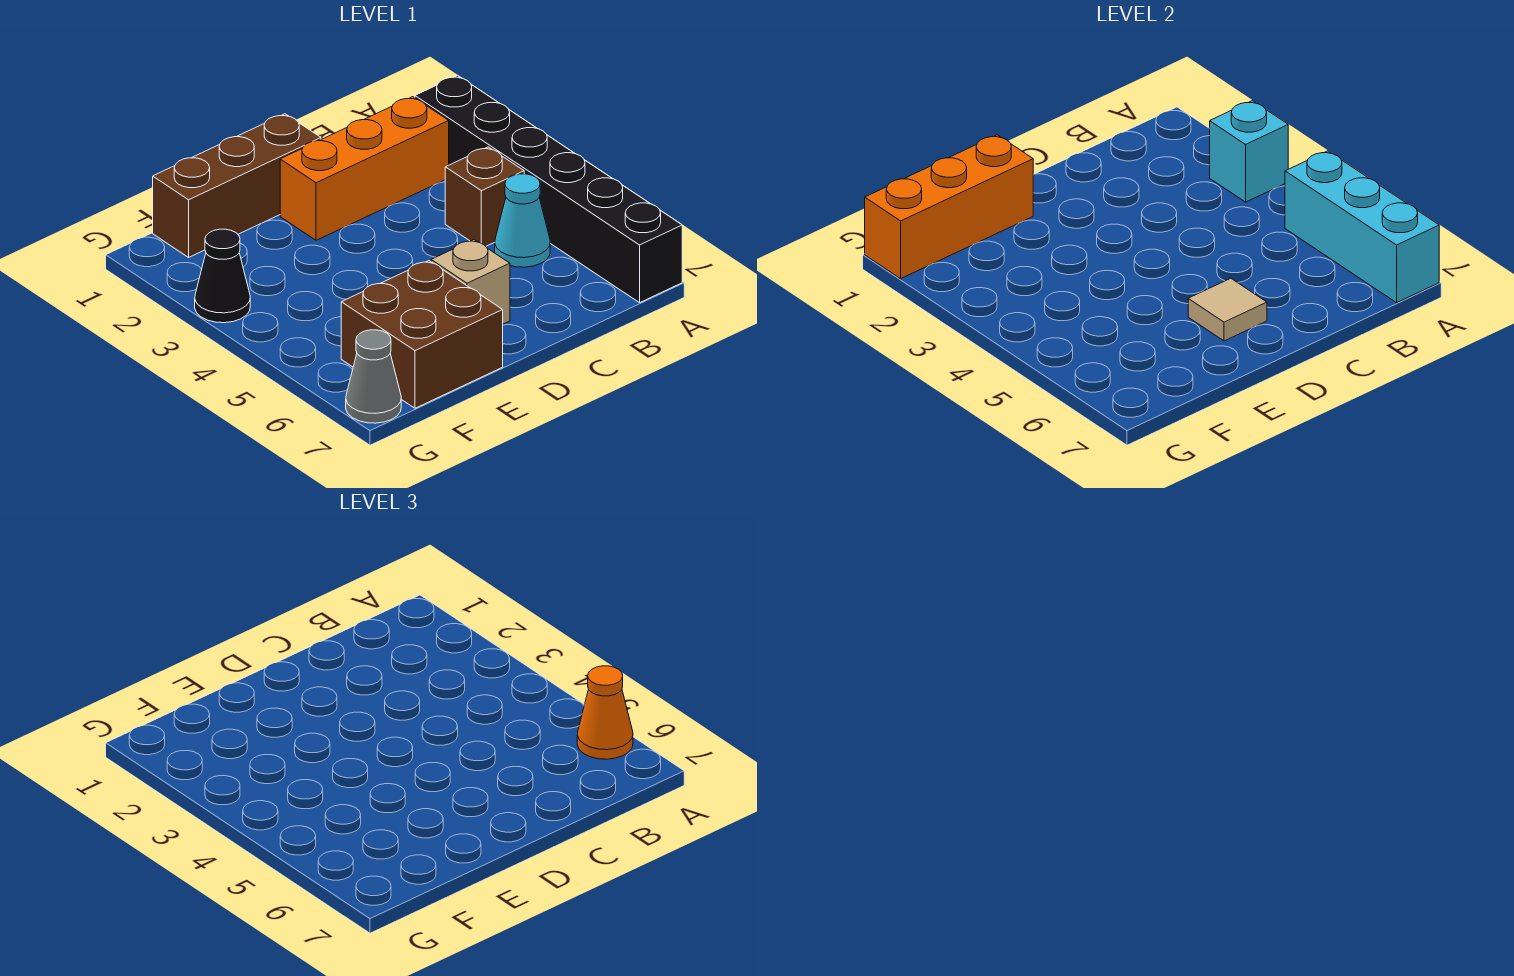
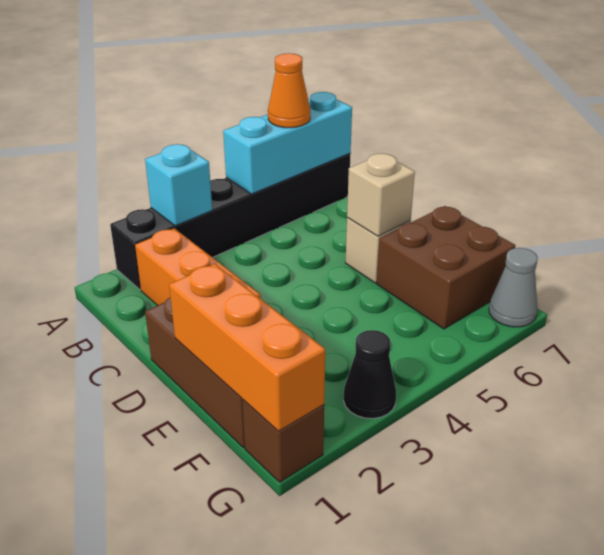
brown 1x1 brick [445,147,524,246] -> brown 1x1 brick moved to [242,400,324,482]
cyan 1x1 cone [495,174,550,267] -> none
tan 1x1 tile [1188,278,1267,341] -> tan 1x1 brick [347,153,415,236]

